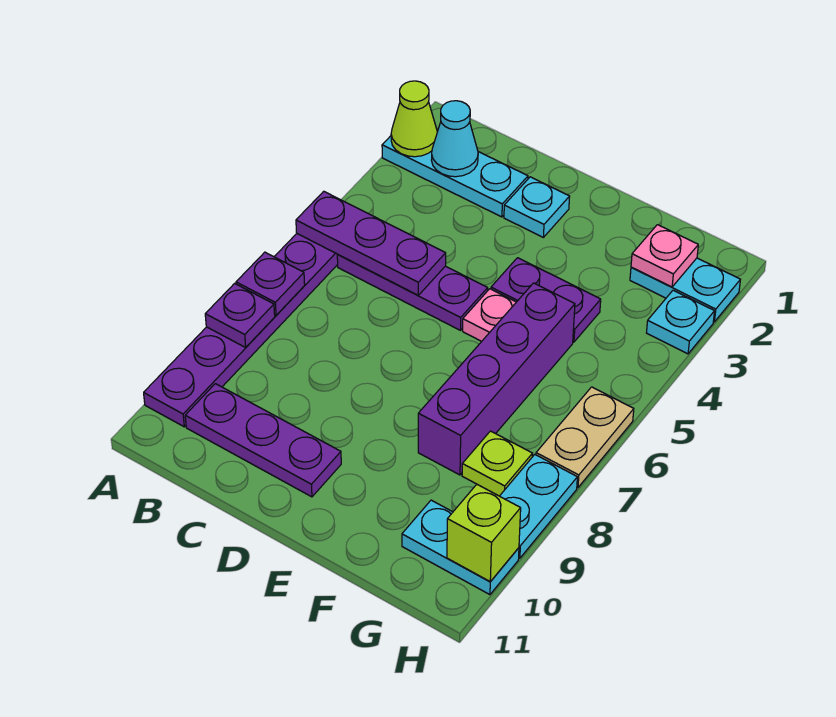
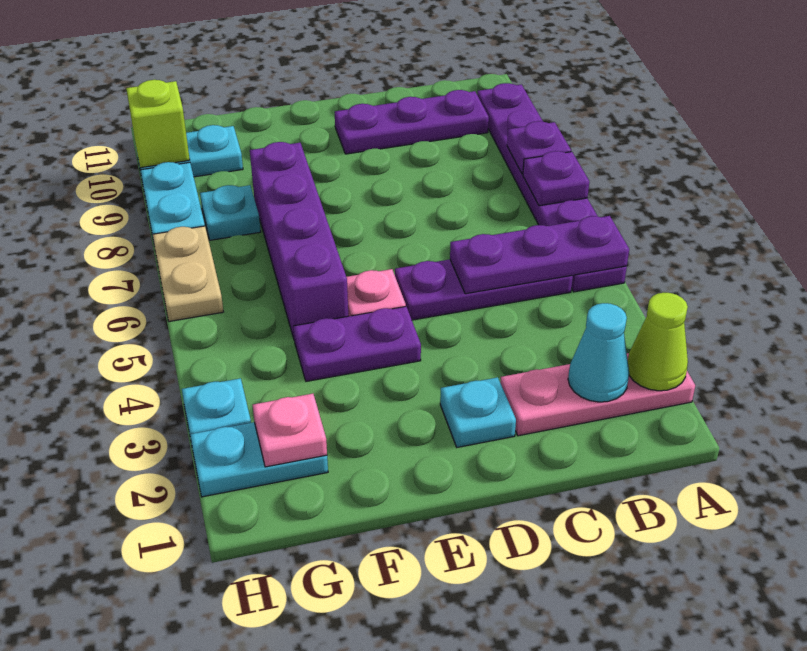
cyan 1x3 plate [382,136,528,217] -> pink 1x3 plate [500,353,695,436]
lime 1x1 plate [462,431,533,496] -> cyan 1x1 plate [200,185,261,240]

